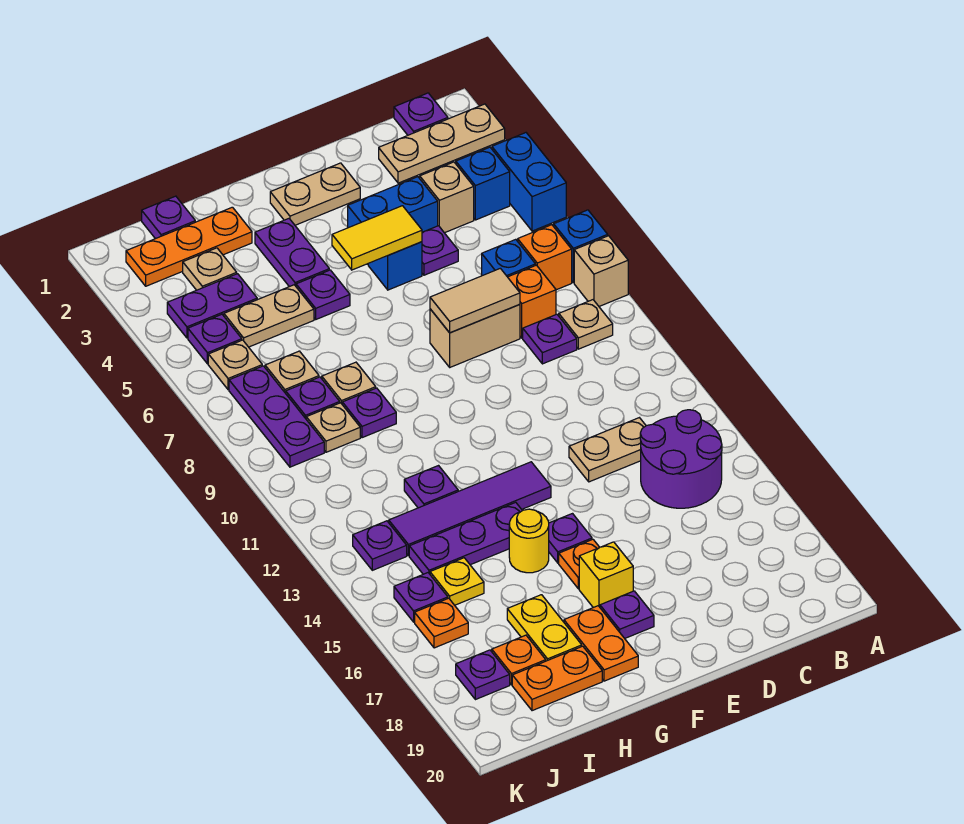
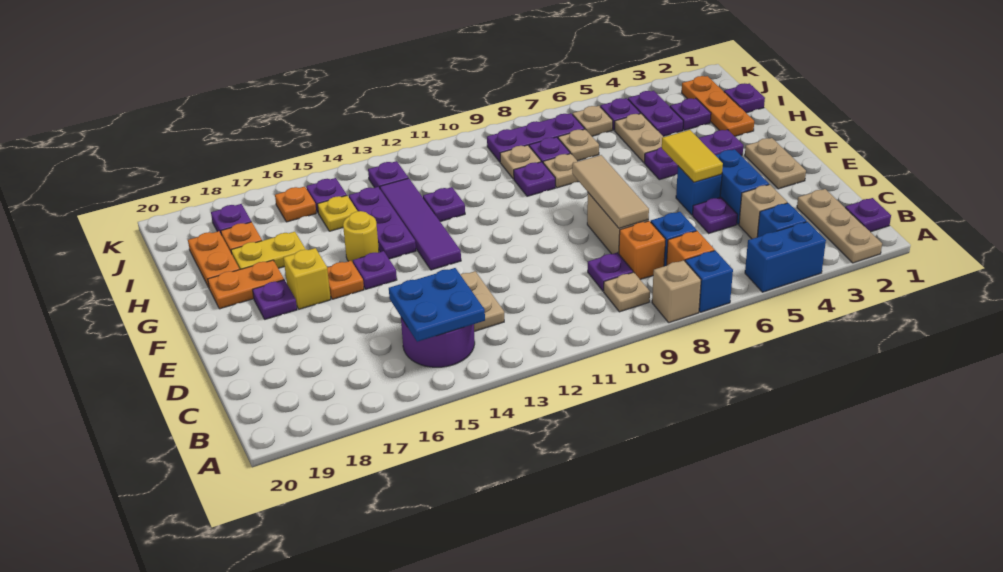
none -> blue 2x2 plate [389,268,485,342]
tan 1x2 tile [430,268,520,333] -> tan 1x3 tile [572,155,649,228]
tan 1x1 plate [183,248,237,290] -> purple 1x1 plate [670,98,711,130]

